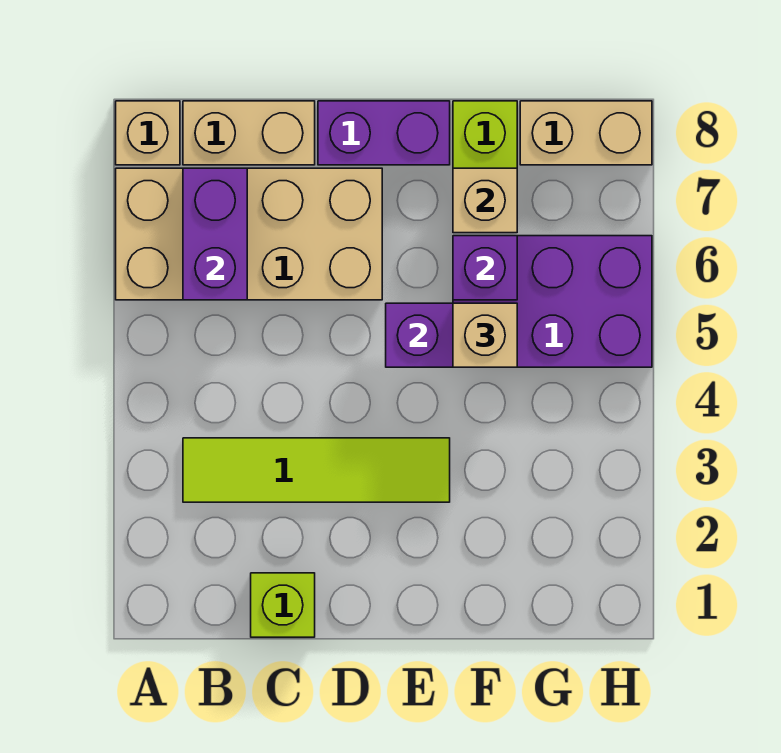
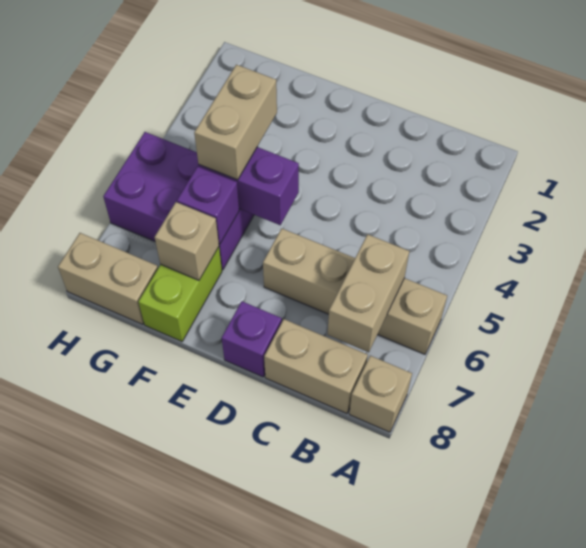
tan 2x4 brick [116,168,382,300] -> tan 1x4 brick [263,229,447,354]
lime 1x4 tile [183,438,450,502] -> none
purple 1x2 brick [183,168,247,300] -> tan 1x2 brick [327,234,409,352]
lime 1x1 brick [251,573,315,637] -> none
purple 1x2 brick [318,101,450,165] -> purple 1x1 brick [222,301,282,377]
tan 1x1 brick [453,303,517,367] -> tan 1x2 brick [194,65,277,180]

